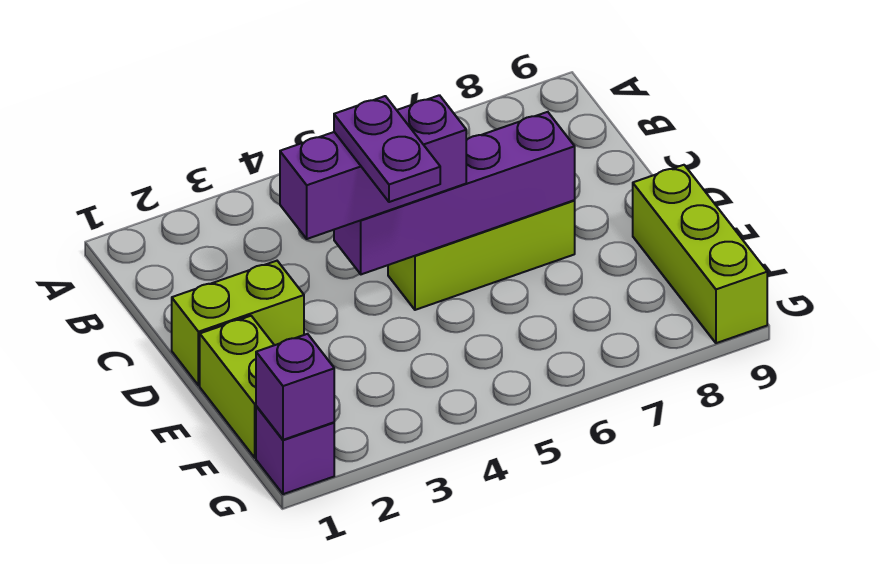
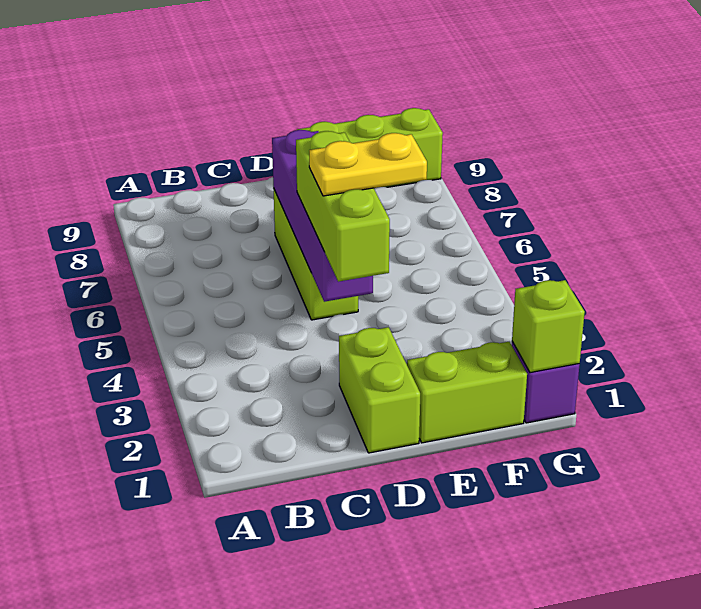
purple 1x3 brick [280,95,466,239] -> lime 1x3 brick [296,131,390,282]
purple 1x2 plate [334,96,440,202] -> yellow 1x2 plate [309,133,427,196]
purple 1x1 brick [256,334,334,440] -> lime 1x1 brick [512,280,585,373]

